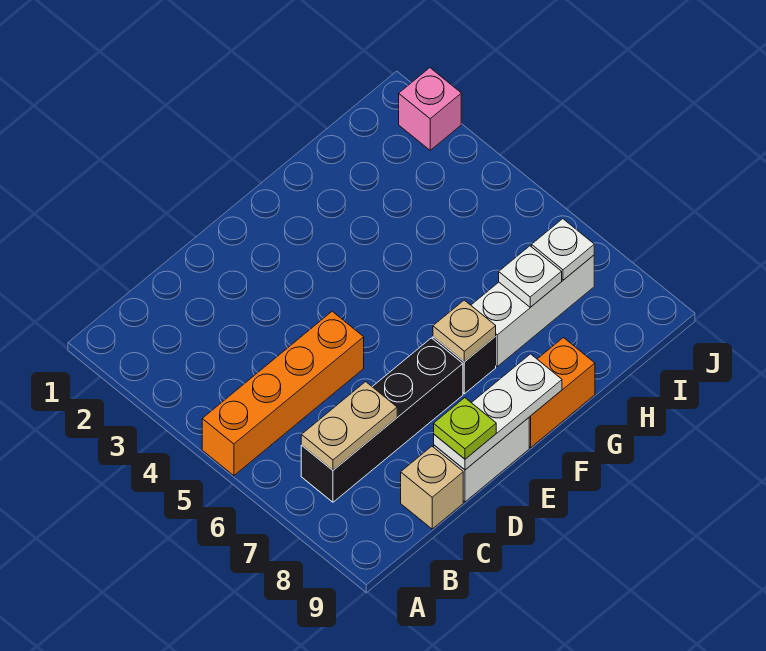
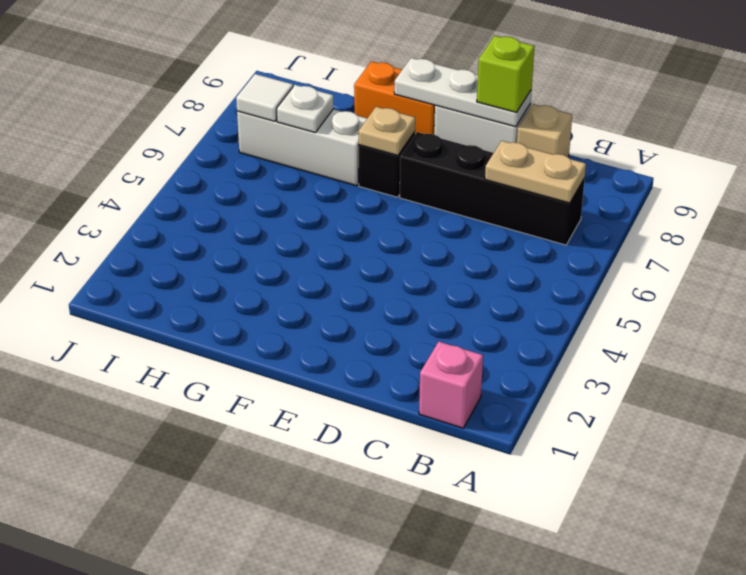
orange 1x4 brick [202,311,364,476] -> none
lime 1x1 plate [434,398,496,459] -> lime 1x1 brick [477,36,534,112]
white 1x1 plate [532,219,594,280] -> white 1x1 tile [236,74,293,121]
pink 1x1 brick [399,68,461,150] -> pink 1x1 brick moved to [419,342,483,428]

